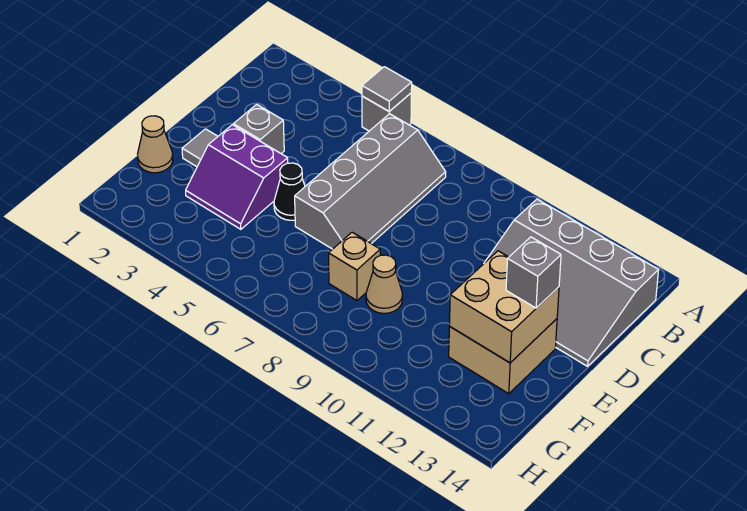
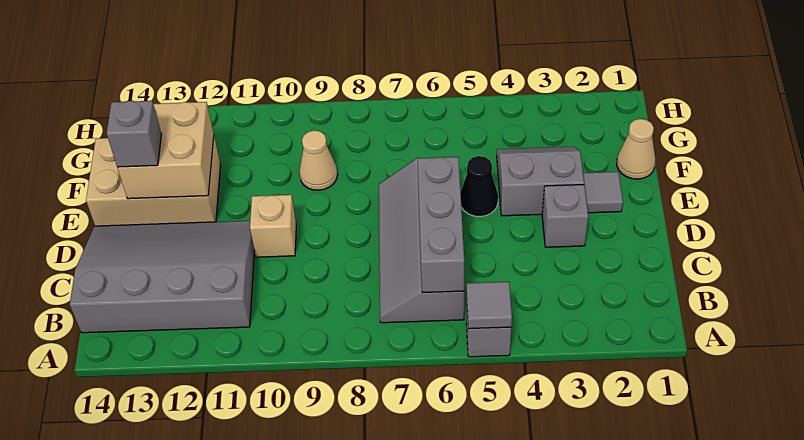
none -> grey 1x3 brick [418,157,464,293]
purple 2x2 slope [186,125,288,229] -> grey 2x2 slope [497,147,584,216]
tan 2x2 brick [449,319,557,394] -> tan 2x3 brick [86,137,221,226]
tan 1x1 brick [329,232,380,300] -> tan 1x1 brick moved to [250,195,296,257]

